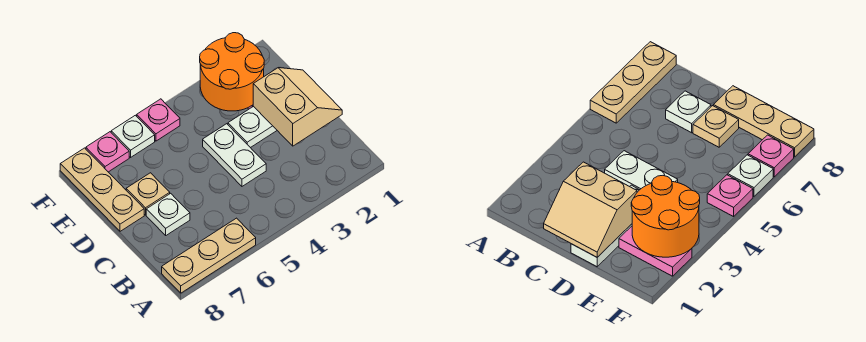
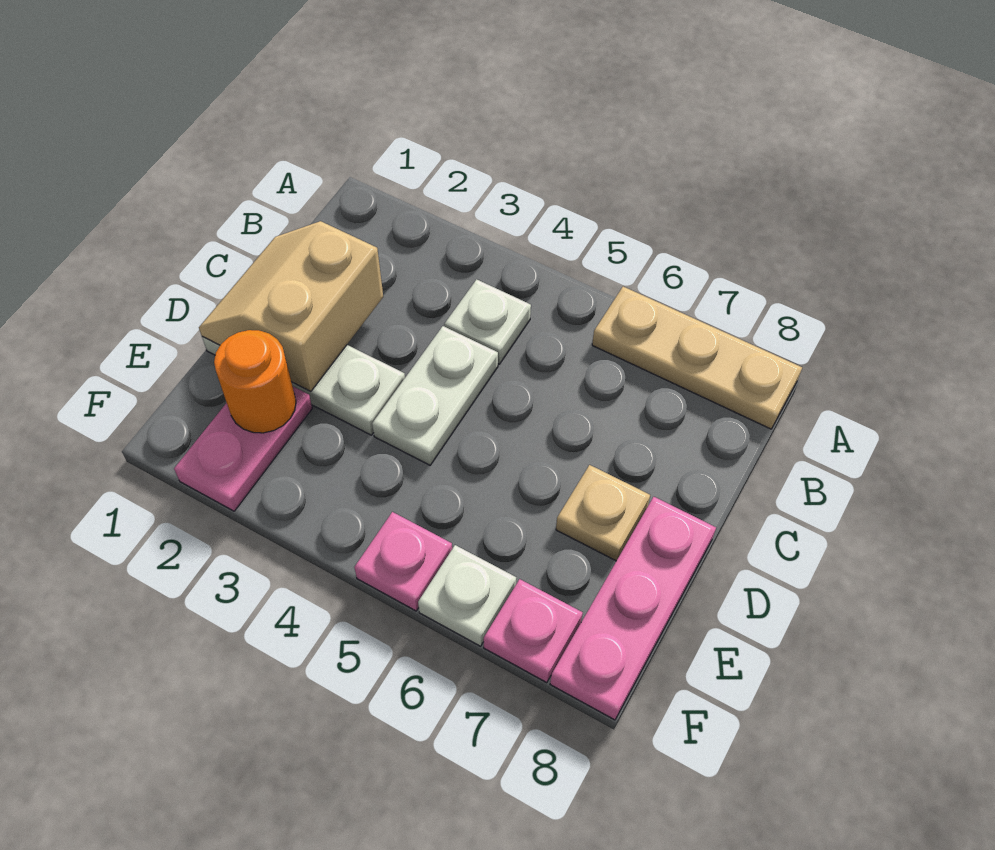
white 1x1 plate [146,193,190,235] -> white 1x1 plate moved to [444,279,531,364]
tan 1x3 plate [60,148,144,231] -> pink 1x3 plate [550,497,716,720]
orange 2x2 round brick [200,33,264,111] -> orange 1x1 round brick [214,330,296,433]

